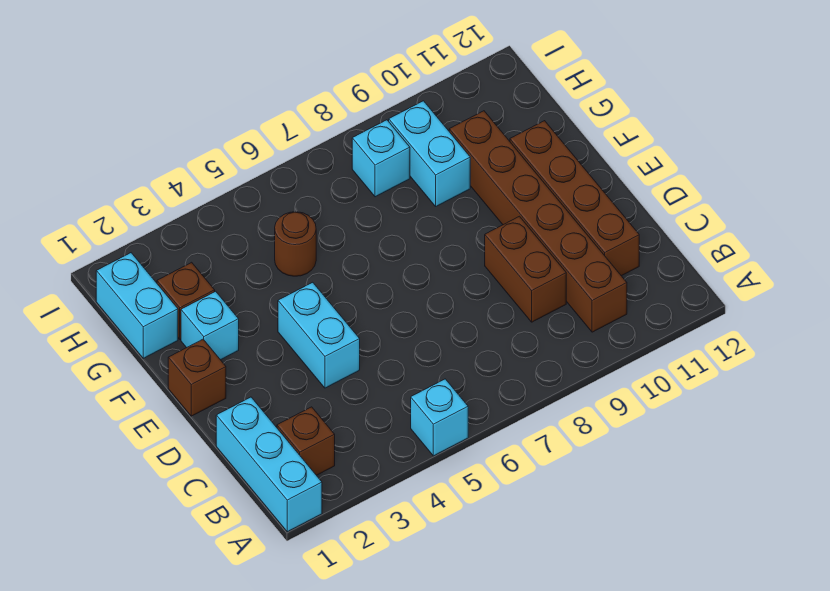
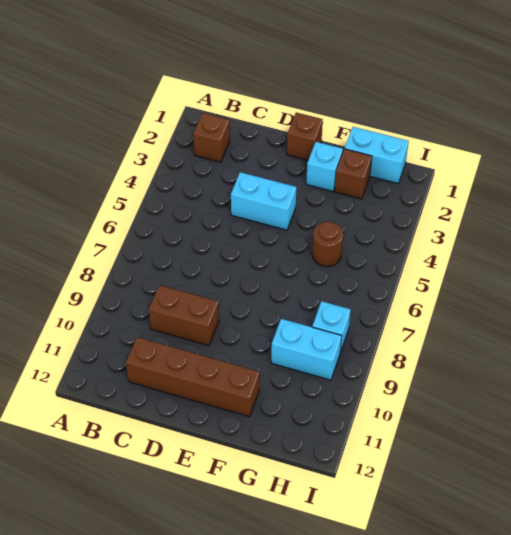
cyan 1x3 brick [216,397,322,532] -> none
cyan 1x1 brick [411,379,468,456] -> none
brown 1x6 brick [449,111,627,332] -> none

